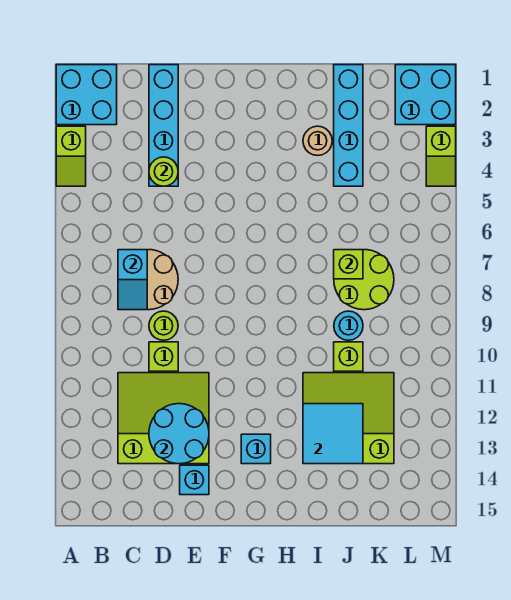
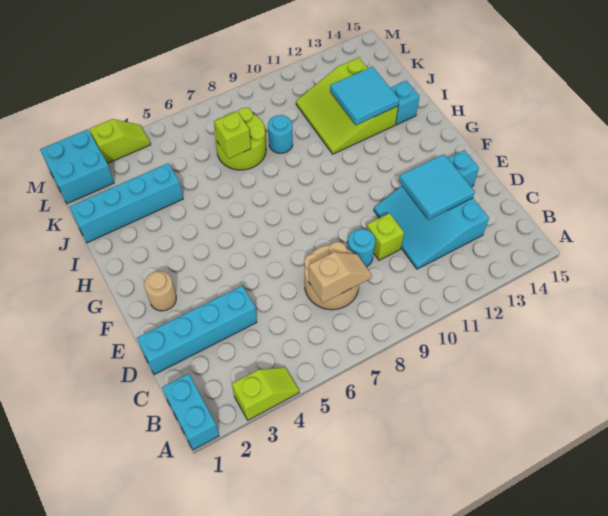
cyan 2x2 brick [56,65,117,125] -> cyan 1x2 brick [162,374,219,450]
cyan 1x2 slope [118,250,147,310] -> tan 1x2 slope [309,252,372,303]
lime 3x3 slope [118,373,209,464] -> cyan 3x3 slope [374,186,489,269]
lime 1x1 round brick [149,157,178,186] -> none
lime 1x1 round brick [149,311,178,340] -> cyan 1x1 round brick [348,229,375,267]
cyan 2x2 round brick [149,404,209,464] -> cyan 2x2 tile [399,154,475,220]
cyan 1x1 brick [241,434,271,464] -> cyan 1x1 brick moved to [391,81,419,125]
tan 1x1 round brick [303,126,332,156] -> tan 1x1 round brick moved to [144,271,176,311]
lime 1x1 brick [334,342,363,371] -> none

